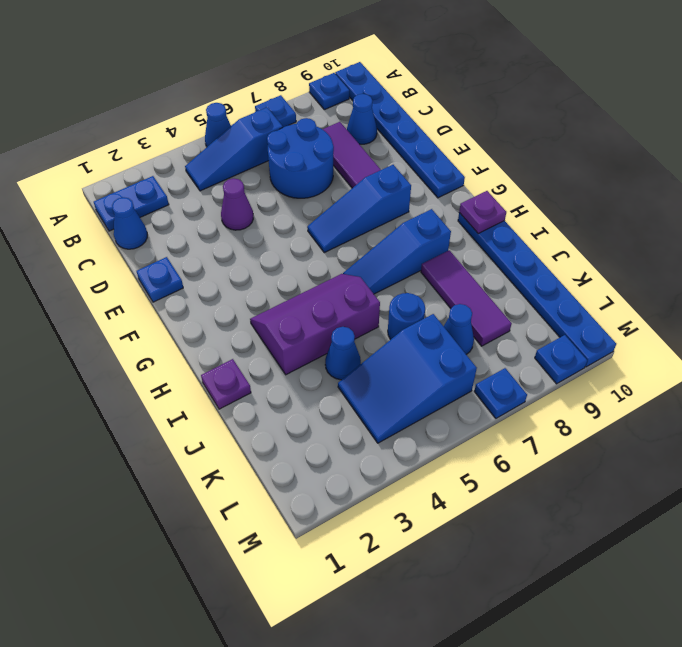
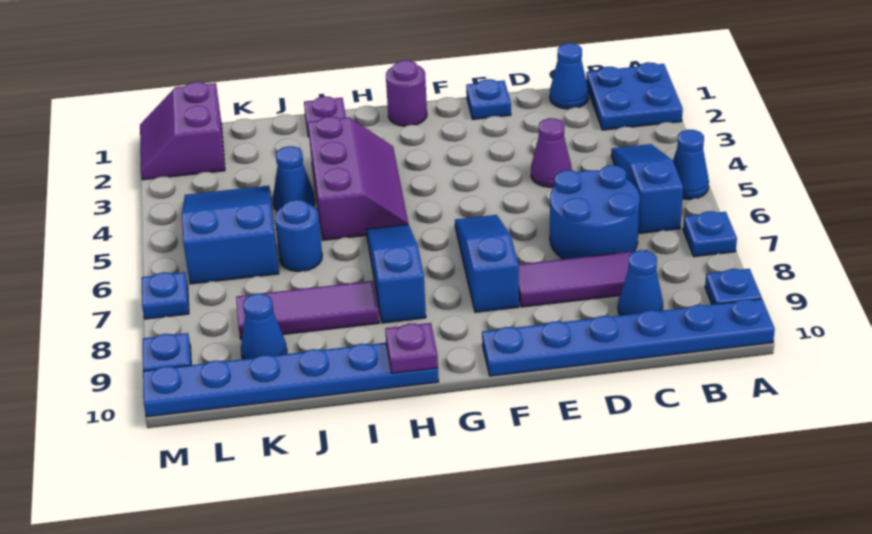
blue 1x2 plate [94,176,169,231] -> blue 2x2 plate [586,62,683,130]
none -> purple 1x1 round brick [386,60,427,126]
blue 1x1 cone [444,304,474,354] -> blue 1x1 cone moved to [241,294,287,359]
none -> purple 2x2 slope [140,82,225,180]

